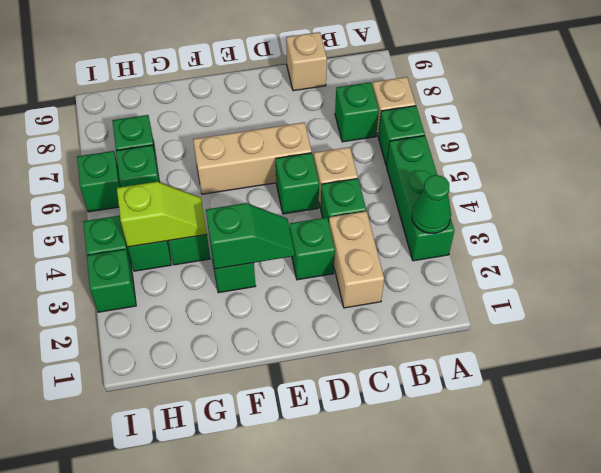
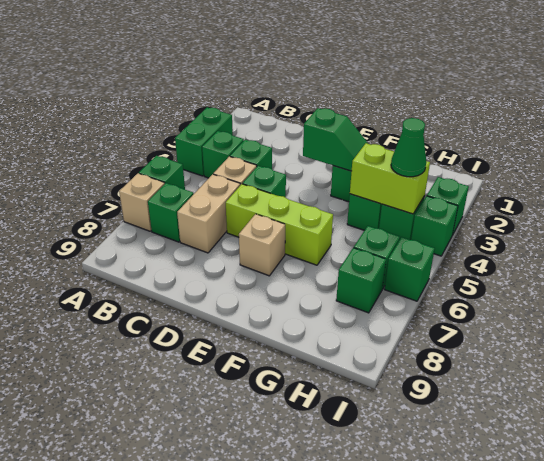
green 1x3 brick [387,136,454,261] -> green 1x2 brick [175,107,233,176]
green 1x1 cone [412,175,451,233] -> green 1x1 cone moved to [391,118,426,177]
tan 1x2 brick [329,211,384,308] -> tan 1x2 brick moved to [177,174,240,253]
tan 1x1 brick [286,32,327,91] -> tan 1x1 brick moved to [239,214,285,276]
green 1x1 brick [290,217,335,280] -> green 1x1 brick moved to [202,131,244,178]
tan 1x3 brick [193,122,312,194] -> lime 1x3 brick [226,184,333,265]
green 1x2 slope [206,203,295,269] -> green 1x2 slope turned to [303,108,368,171]
lime 1x2 slope [117,182,207,247] -> lime 1x2 brick [350,143,430,214]

